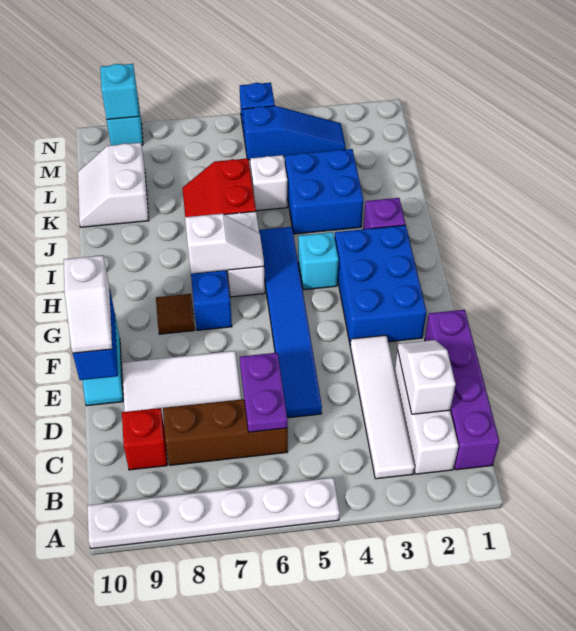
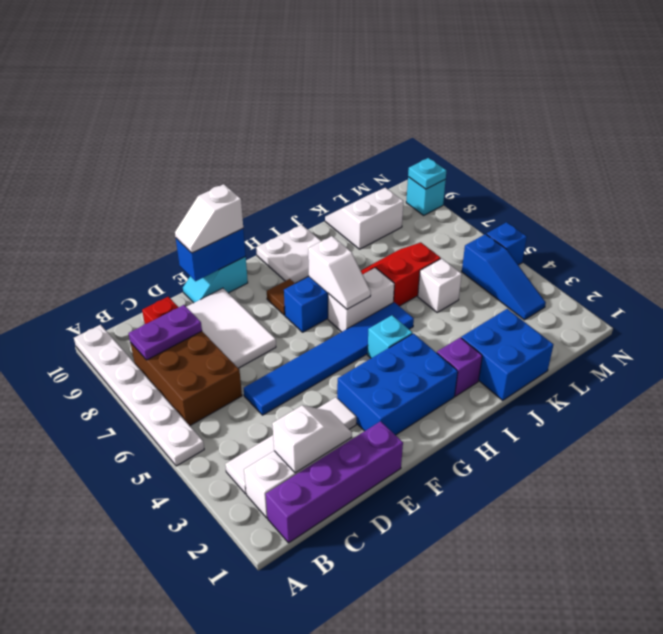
brown 1x3 brick [163,399,288,465] -> brown 2x3 brick [130,331,242,426]
purple 1x2 plate [240,353,288,432] -> purple 1x2 plate moved to [129,305,202,360]
none -> white 2x2 plate [256,225,321,283]
blue 2x2 brick [285,149,363,234] -> blue 2x2 brick moved to [461,309,554,401]
cyan 1x1 brick [100,64,139,119] -> cyan 1x1 plate [408,158,446,189]

